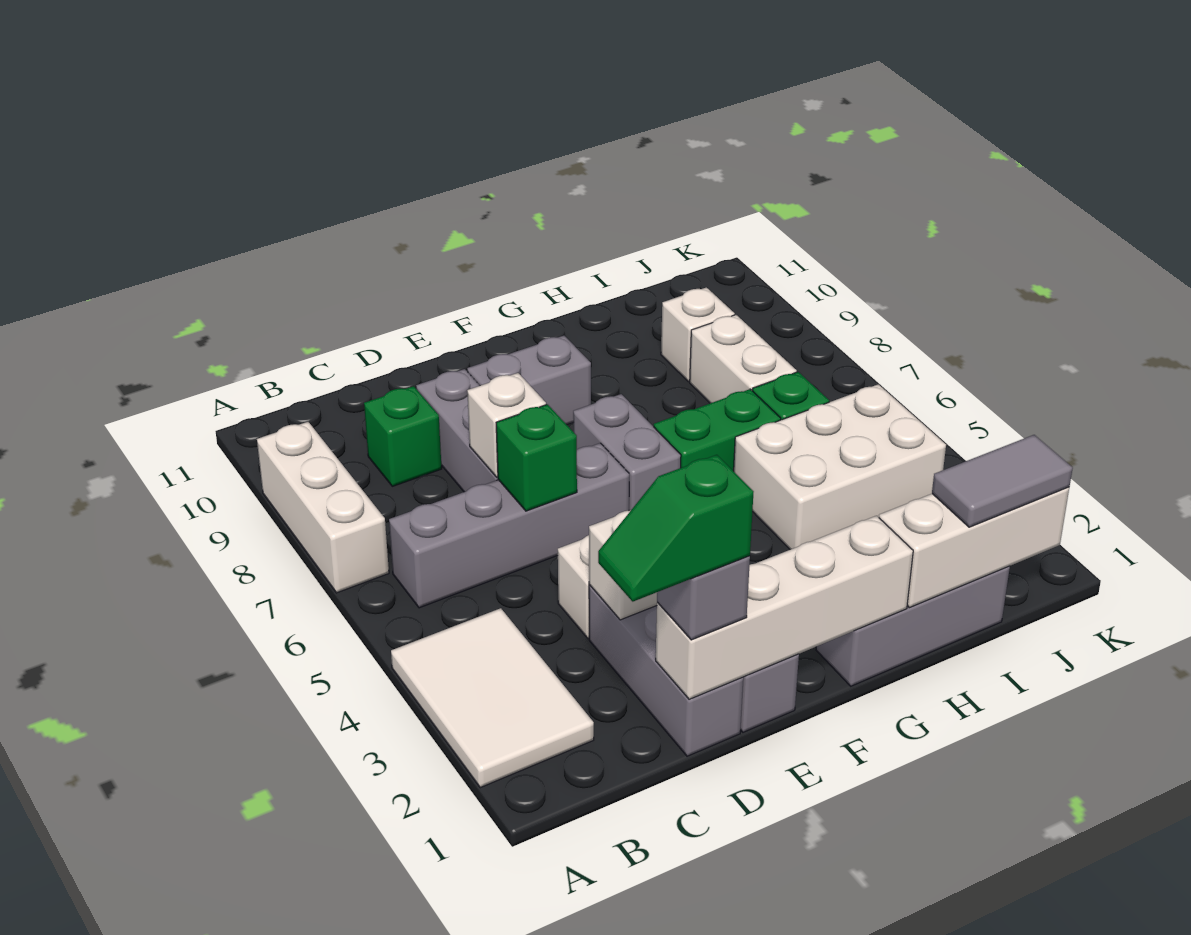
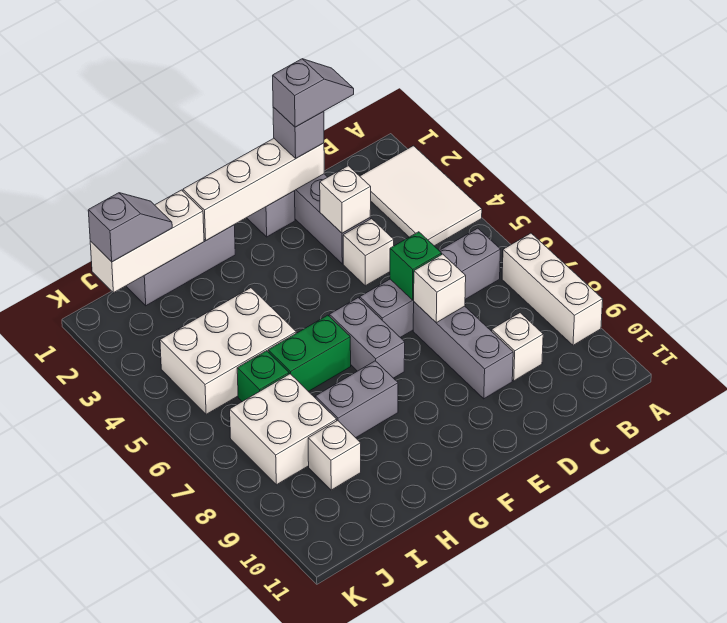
green 1x2 slope [598,455,753,601] -> grey 1x2 slope [273,59,354,127]
green 1x1 brick [364,386,442,486] -> white 1x1 brick [492,313,543,381]
grey 1x2 brick [467,336,591,425] -> grey 1x2 brick moved to [315,361,398,438]
grey 1x2 tile [932,435,1073,527] -> grey 1x2 slope [88,193,172,262]
white 1x2 brick [690,315,797,403] -> white 2x2 brick [230,374,337,485]

